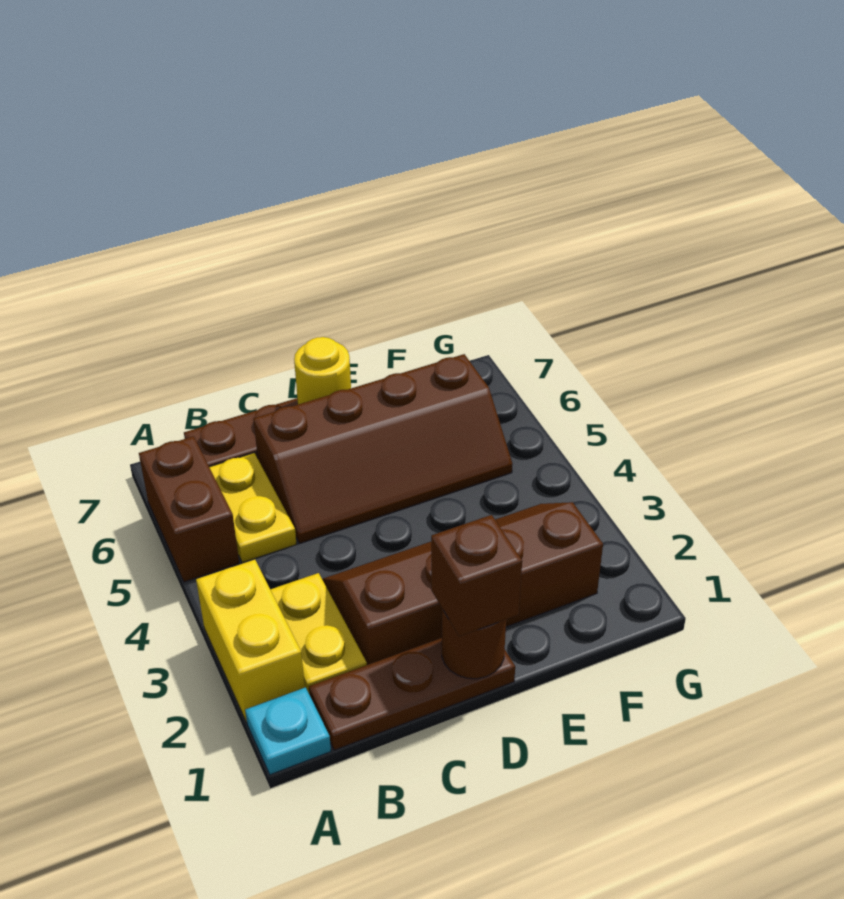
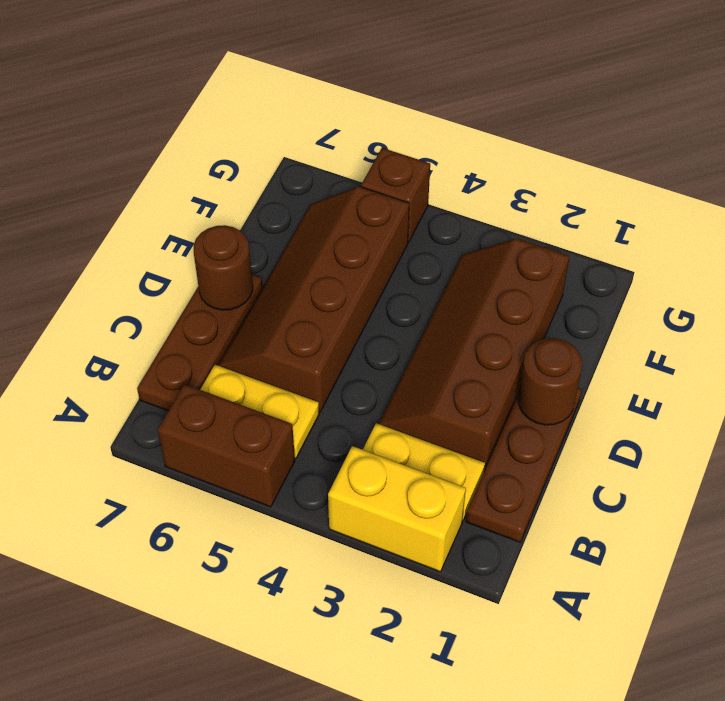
cyan 1x1 plate [245,687,331,775] -> none
brown 2x4 slope [253,354,513,544] -> brown 2x4 slope turned to [218,186,409,412]
brown 1x1 brick [431,515,522,636] -> brown 1x1 brick moved to [361,148,430,242]
yellow 1x1 round brick [294,337,351,404] -> brown 1x1 round brick [194,225,253,310]

